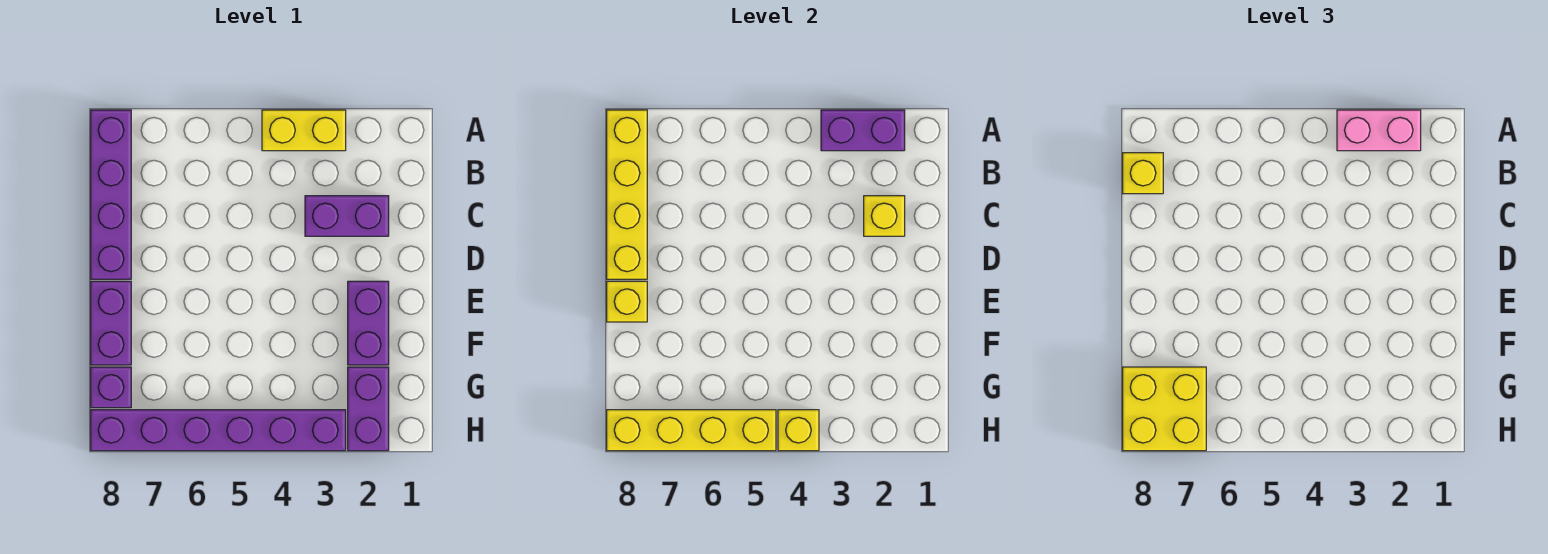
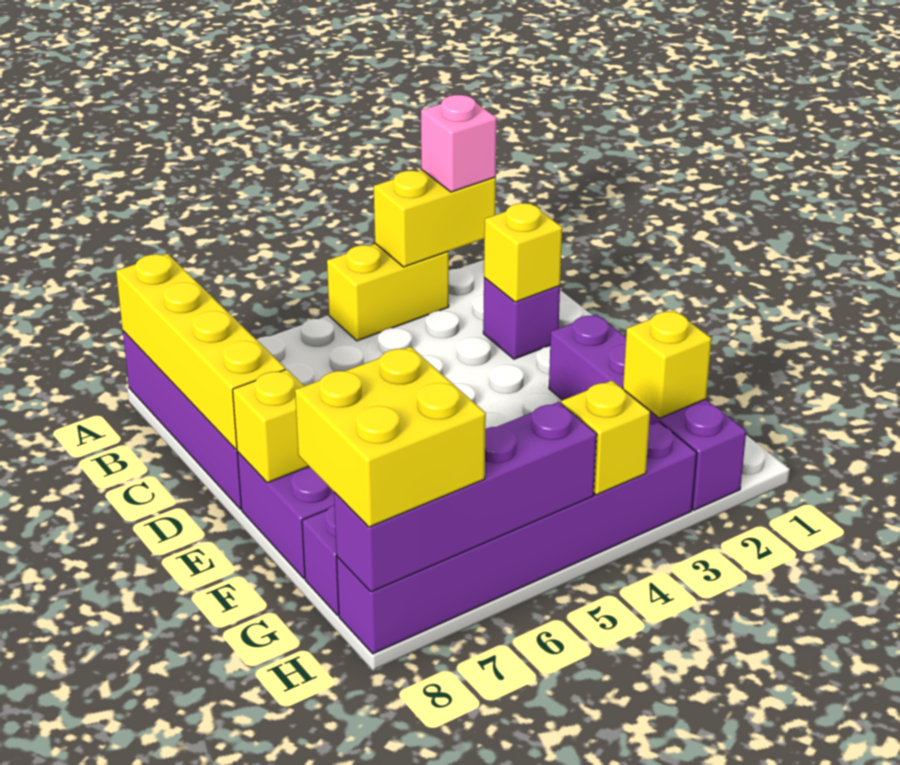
purple 1x2 brick [821,110,905,151] -> yellow 1x2 brick [374,170,496,267]
pink 1x2 brick [1337,110,1421,151] -> pink 1x1 brick [421,95,497,192]
yellow 1x1 brick [1123,153,1163,194] -> yellow 1x1 brick moved to [623,310,712,418]
purple 1x2 brick [305,196,389,236] -> purple 1x1 brick [483,278,560,359]
yellow 1x4 brick [607,410,776,451] -> purple 1x4 brick [334,402,597,592]

